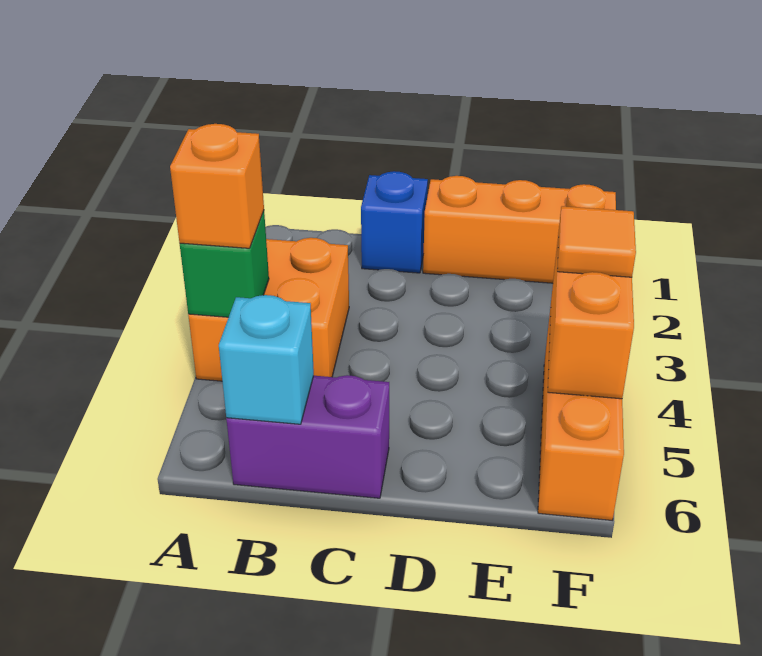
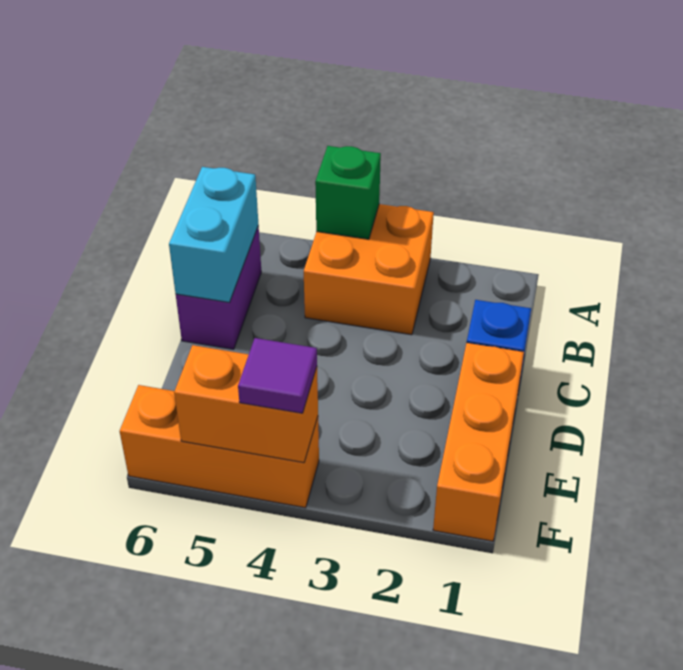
orange 1x1 brick [170,124,264,248] -> none
cyan 1x1 brick [219,295,314,424] -> cyan 1x2 brick [169,167,259,302]
orange 1x1 tile [557,206,636,277] -> purple 1x1 tile [238,338,317,413]

